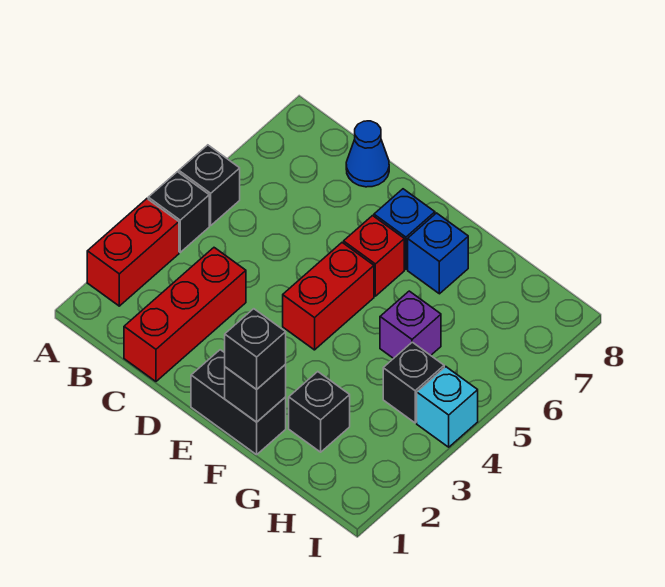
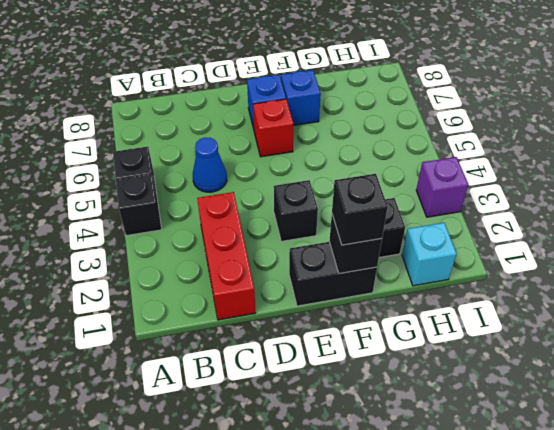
red 1x2 brick [87,199,179,306] -> none
blue 1x1 cone [346,121,389,187] -> blue 1x1 cone moved to [193,138,227,192]
red 1x2 brick [283,243,374,350] -> none
purple 1x1 brick [380,291,441,359] -> purple 1x1 brick moved to [416,157,468,217]
black 1x1 brick [383,342,444,423] -> black 1x1 brick moved to [274,180,318,241]
cyan 1x1 brick [417,367,478,447] -> cyan 1x1 brick moved to [402,223,457,286]

